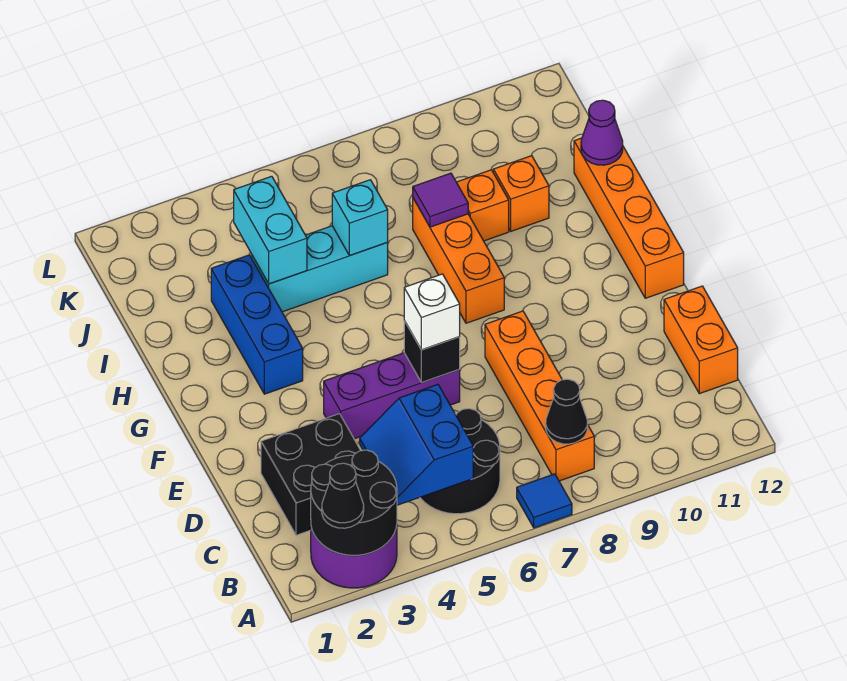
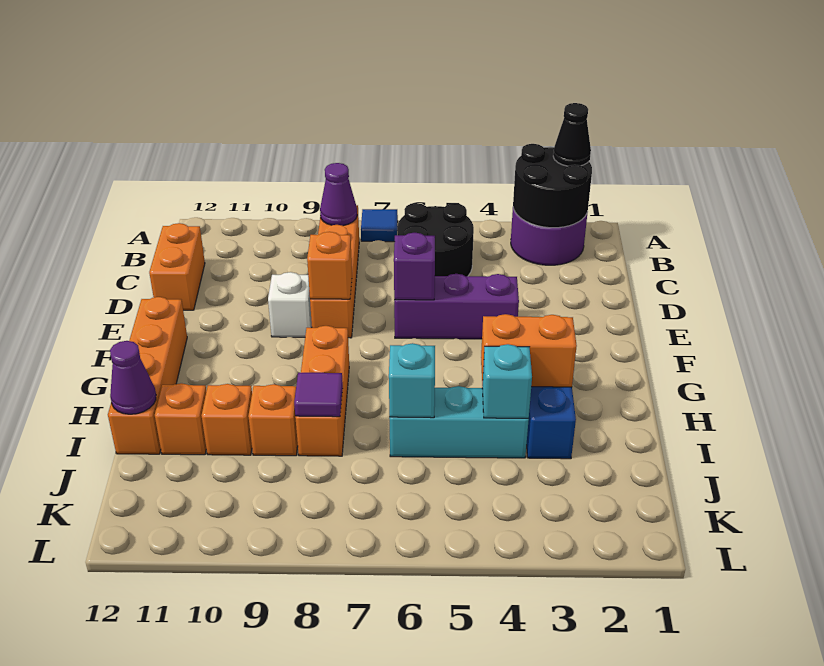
blue 2x2 slope [360,385,473,505] -> none
black 1x1 cone [546,379,588,444] -> purple 1x1 cone [320,163,357,226]
black 2x2 brick [261,414,361,535] -> none
black 1x1 brick [404,321,460,382] -> purple 1x1 brick [394,233,435,300]
white 1x1 brick [404,274,460,350] -> white 1x1 brick moved to [268,272,312,337]
none -> orange 1x1 brick [307,232,352,299]
none -> orange 1x2 brick [481,314,577,387]
cyan 1x2 brick [234,176,307,284] -> cyan 1x1 brick [482,344,532,418]
none -> orange 1x1 brick [155,383,206,455]

